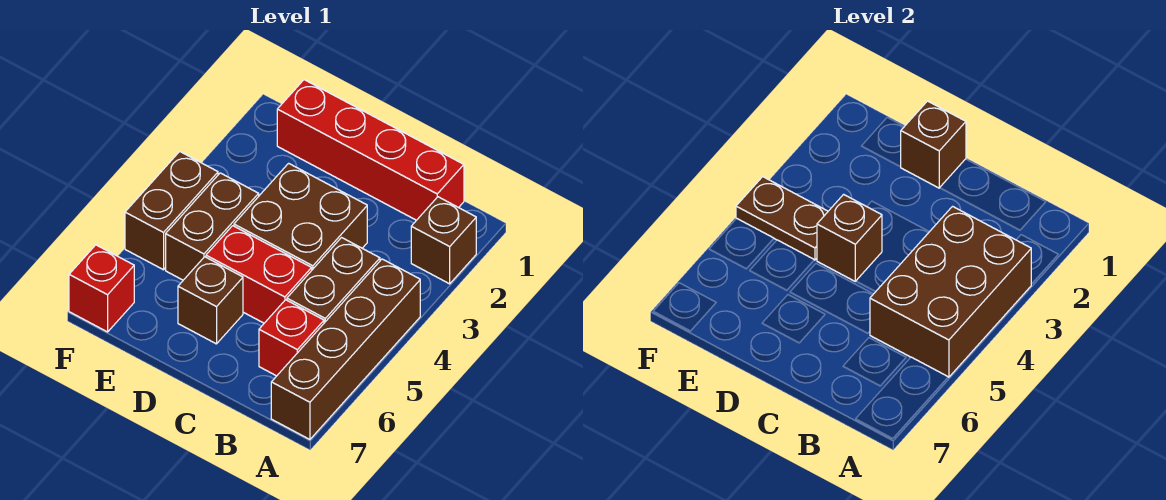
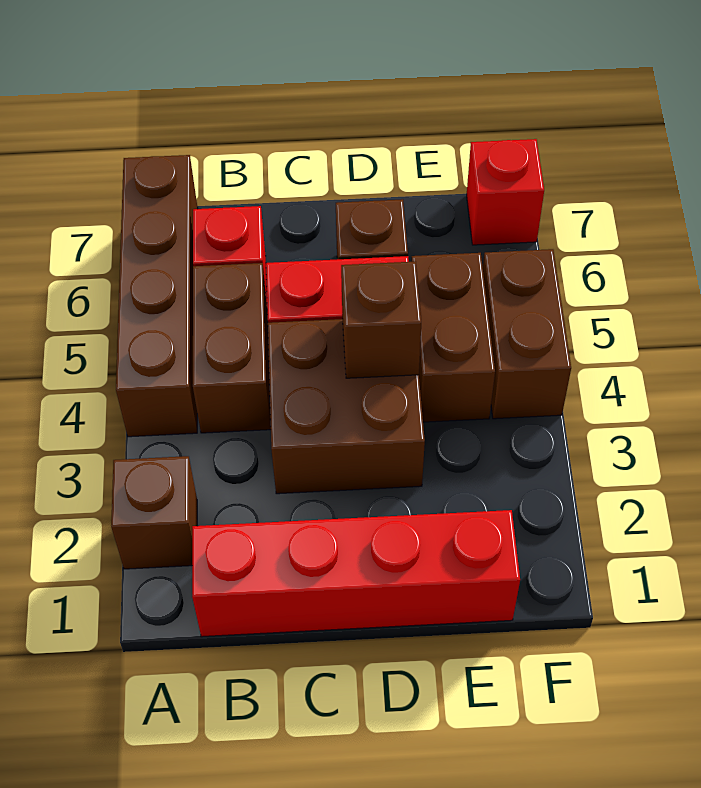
brown 2x3 brick [870,206,1031,377] -> none
brown 1x1 brick [901,101,966,188] -> none
brown 1x2 plate [736,177,828,260] -> none

